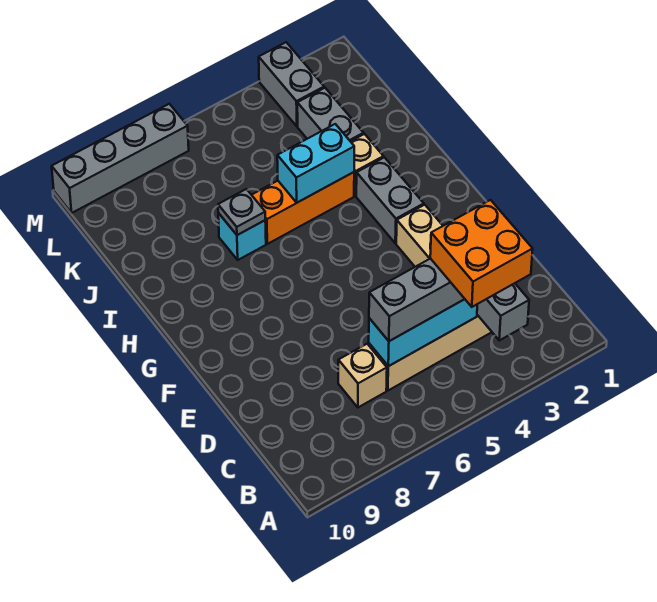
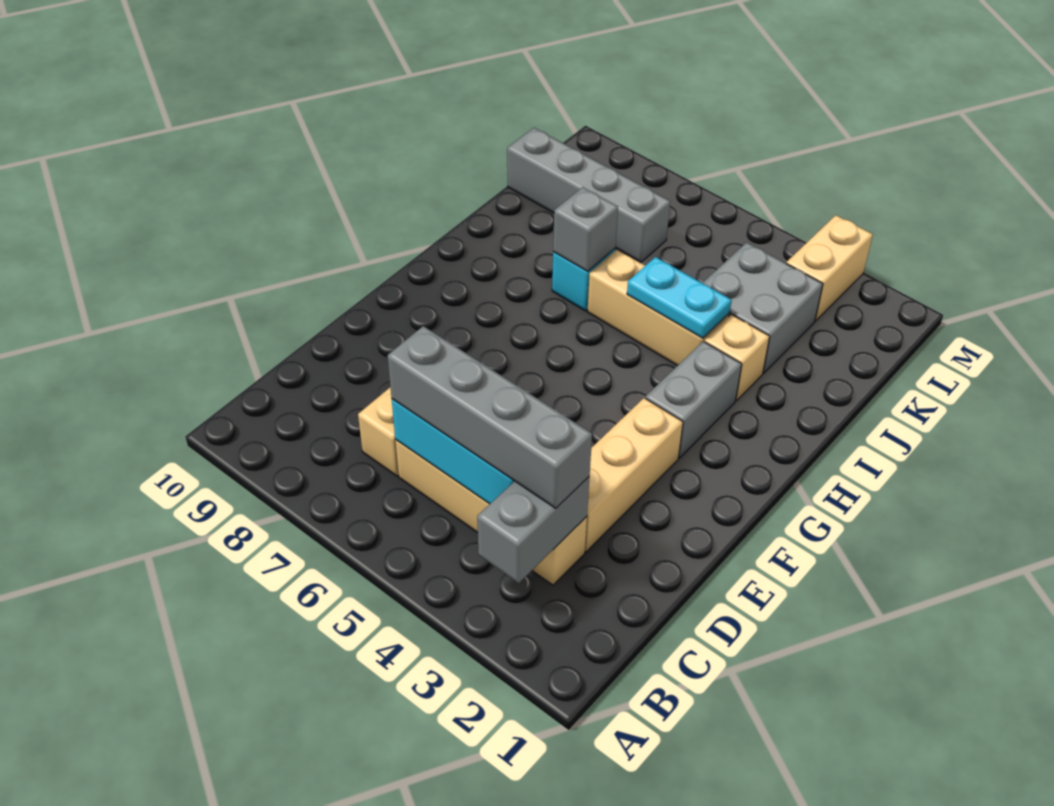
orange 2x2 brick [430,200,533,307] -> none
orange 1x3 brick [252,172,354,244] -> tan 1x3 brick [587,250,729,366]
cyan 1x2 brick [277,124,354,203] -> cyan 1x2 plate [627,257,732,338]
grey 1x1 plate [218,189,265,235] -> grey 1x1 brick [553,187,618,271]
grey 1x2 brick [297,88,364,141] -> grey 2x2 brick [703,242,823,373]
grey 1x2 brick [259,42,324,126] -> tan 1x2 brick [786,215,873,321]
grey 1x4 brick [52,104,189,213] -> grey 1x4 brick moved to [507,128,670,262]

